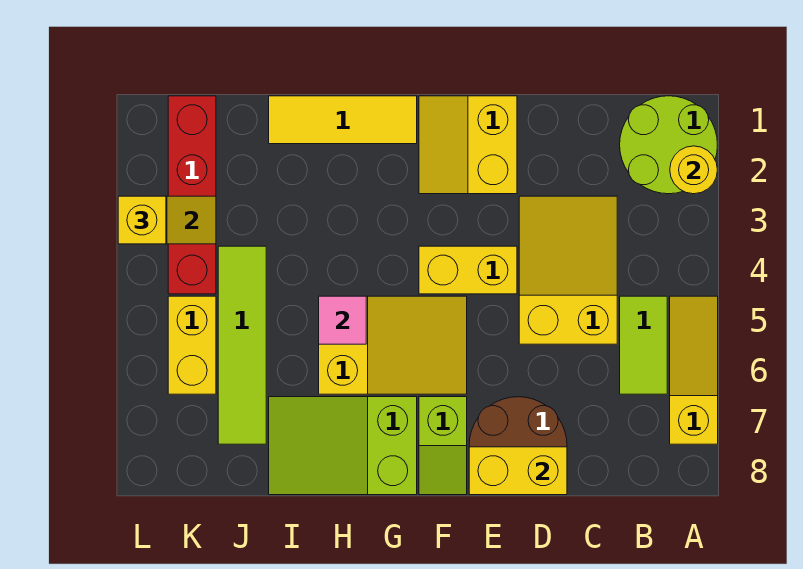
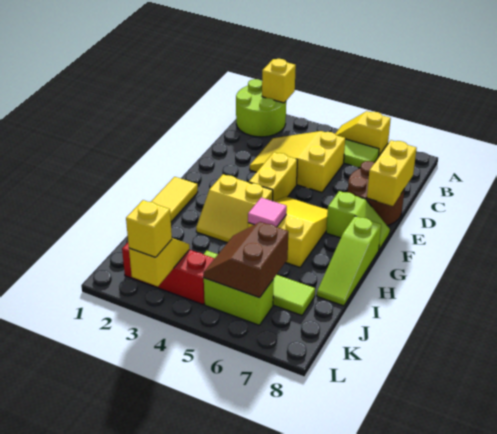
yellow 1x1 round brick [670,146,717,194] -> yellow 1x1 brick [262,59,296,103]
yellow 1x3 slope [670,296,718,444] -> yellow 1x2 slope [335,111,391,156]
yellow 2x2 slope [419,96,517,194] -> yellow 2x2 slope moved to [196,174,273,243]
lime 2x3 slope [269,397,417,495] -> lime 1x3 slope [317,216,381,306]
none -> brown 2x2 slope [203,222,288,298]
red 1x4 brick [168,96,216,294] -> red 1x3 brick [122,243,215,304]
yellow 1x2 brick [168,296,216,394] -> lime 1x2 brick [204,278,274,325]

